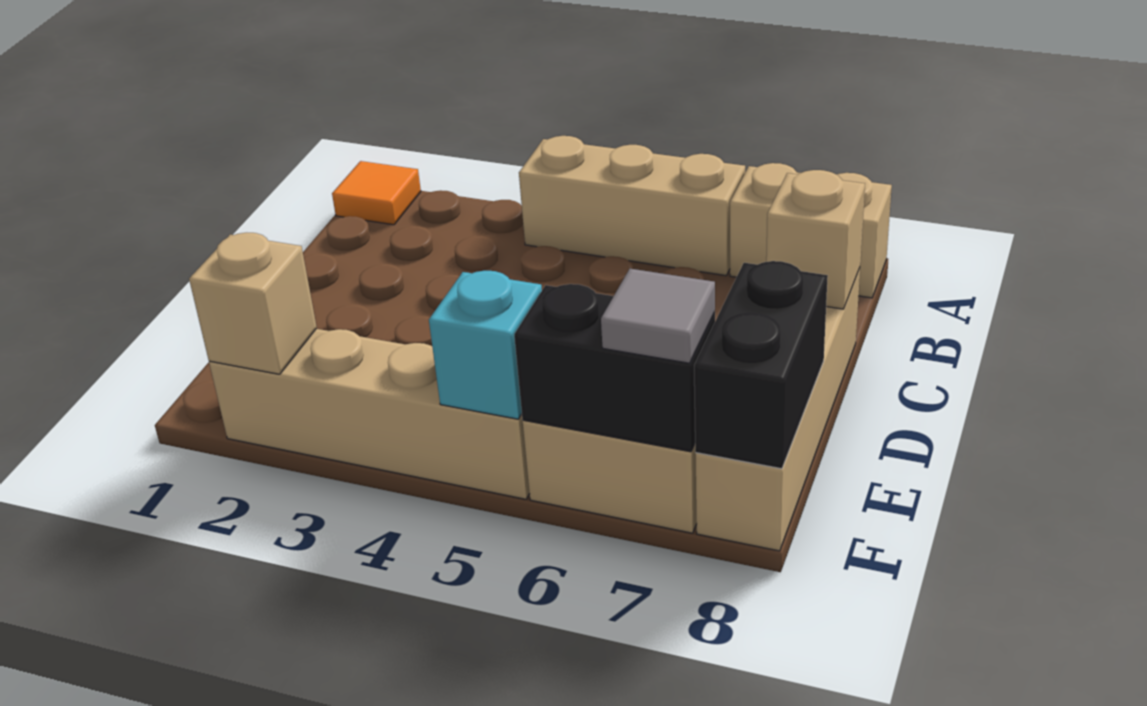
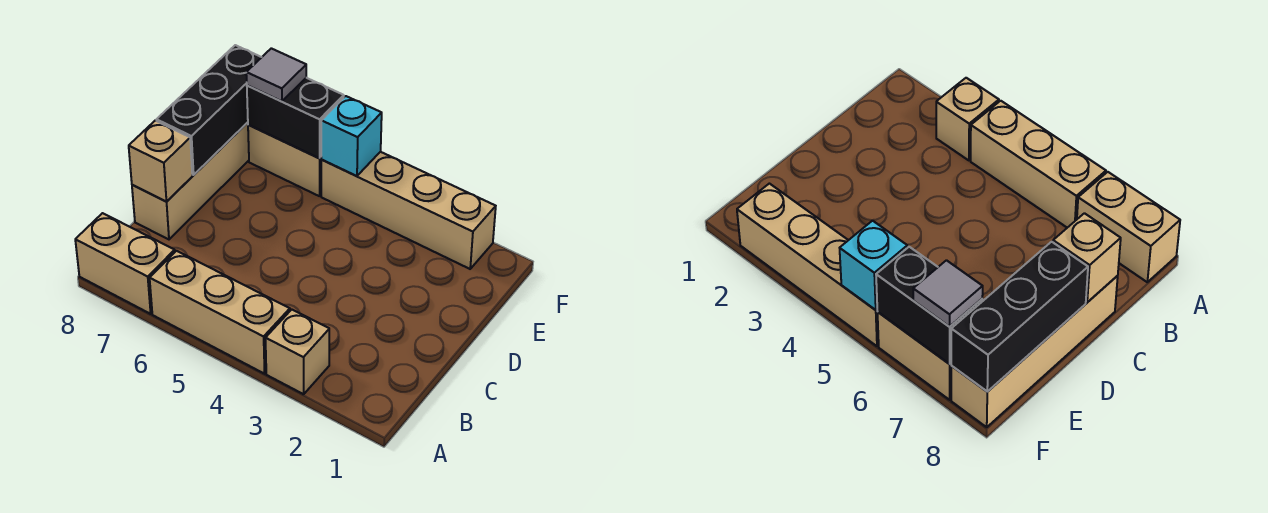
orange 1x1 tile [332,161,421,225] -> none
black 1x2 brick [694,261,828,469] -> black 1x3 brick [156,45,262,175]
tan 1x1 brick [189,233,317,374] -> tan 1x1 brick moved to [266,310,329,394]

